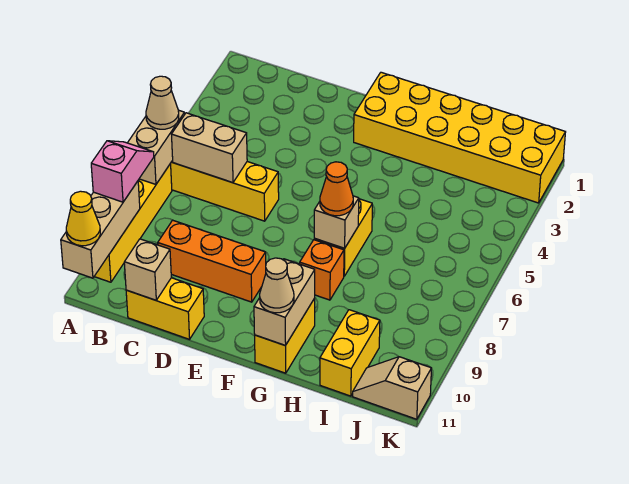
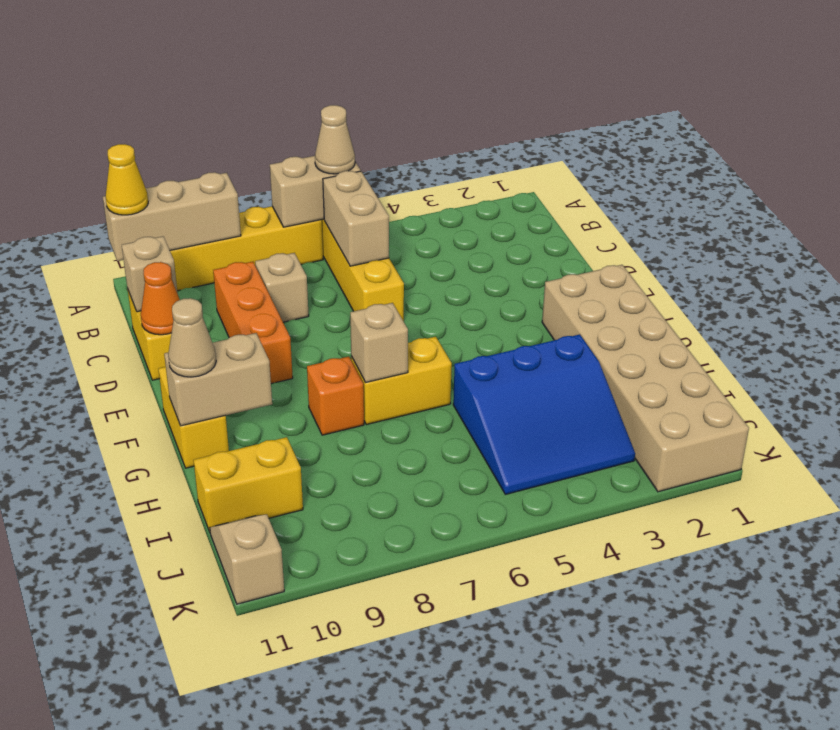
pink 1x2 slope [91,141,154,202] -> none
none -> tan 1x1 brick [255,253,309,322]
yellow 2x6 brick [354,72,566,203] -> tan 2x6 brick [542,265,749,492]
orange 1x1 cone [320,162,353,216] -> orange 1x1 cone moved to [141,262,180,335]
yellow 1x2 brick [255,299,315,373] -> yellow 1x2 brick turned to [158,367,229,468]
none -> blue 3x3 slope [453,334,635,494]

